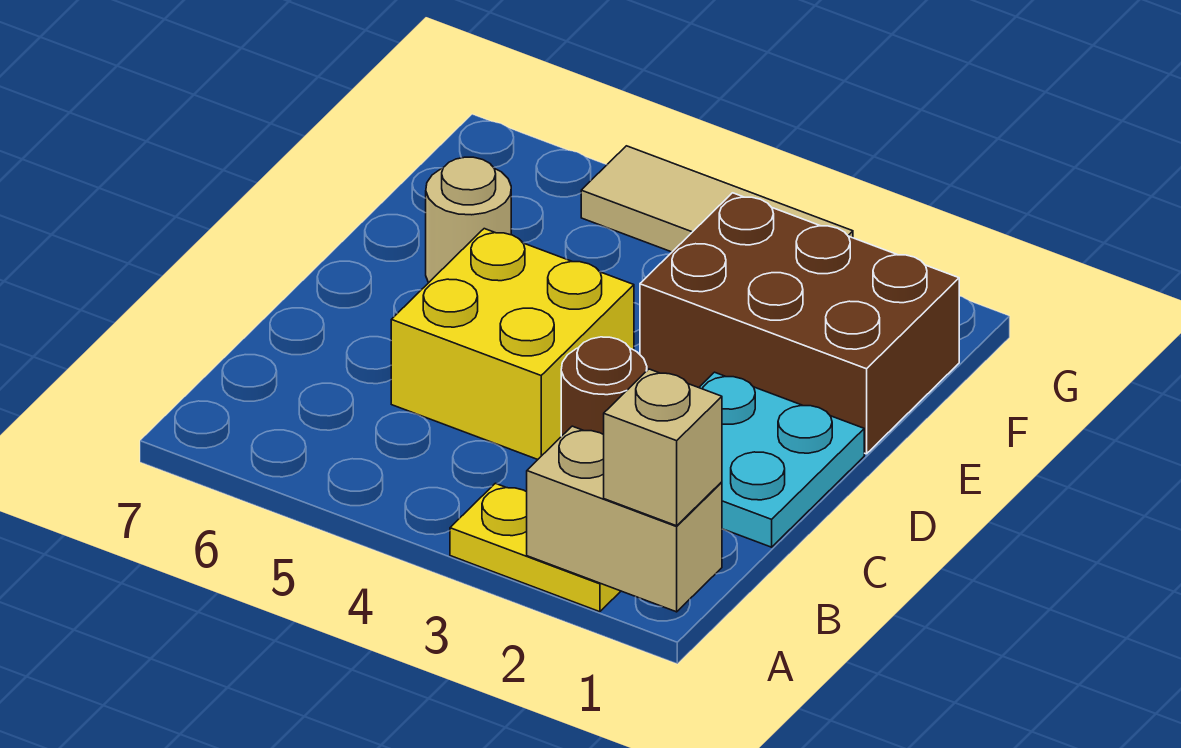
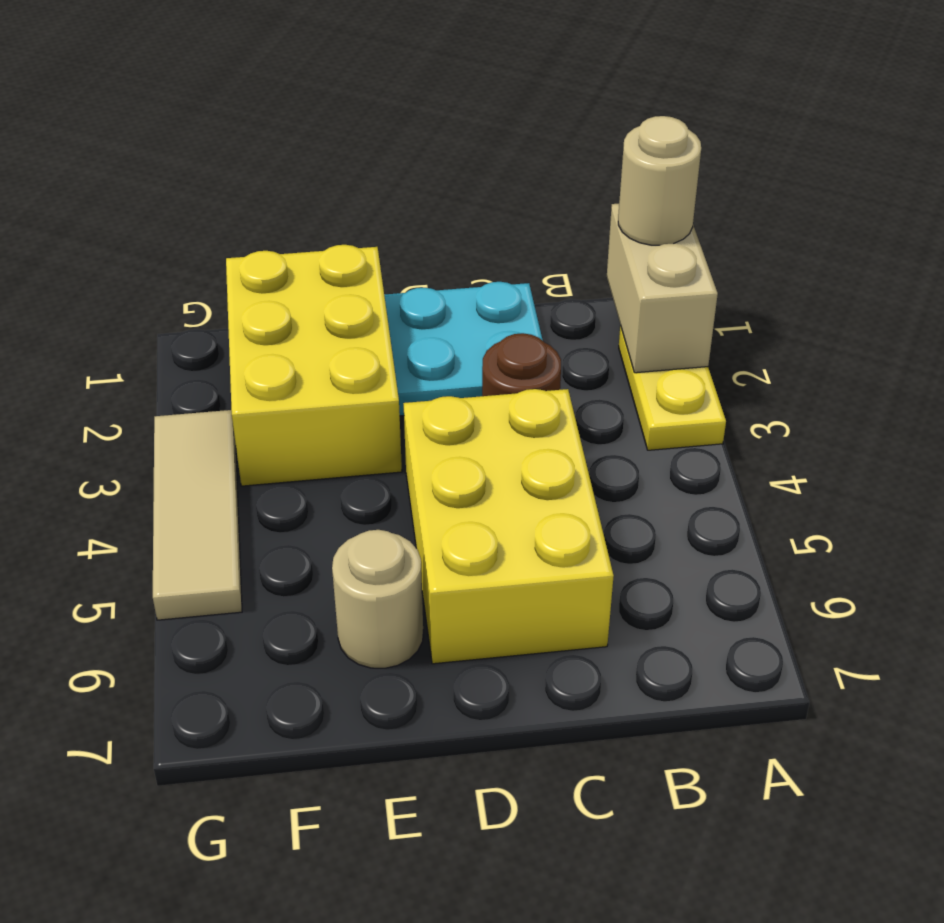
tan 1x1 brick [604,369,722,526] -> tan 1x1 round brick [618,116,701,245]
yellow 2x2 brick [391,229,634,459] -> yellow 2x3 brick [403,389,614,664]
brown 2x3 brick [640,193,959,454] -> yellow 2x3 brick [226,245,402,486]

